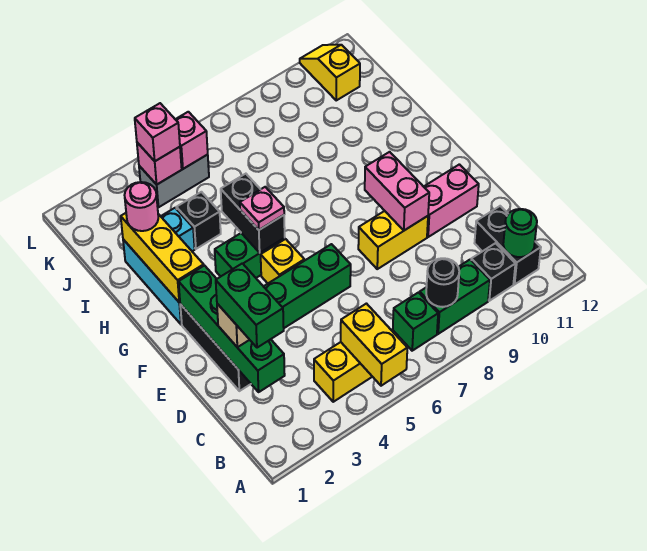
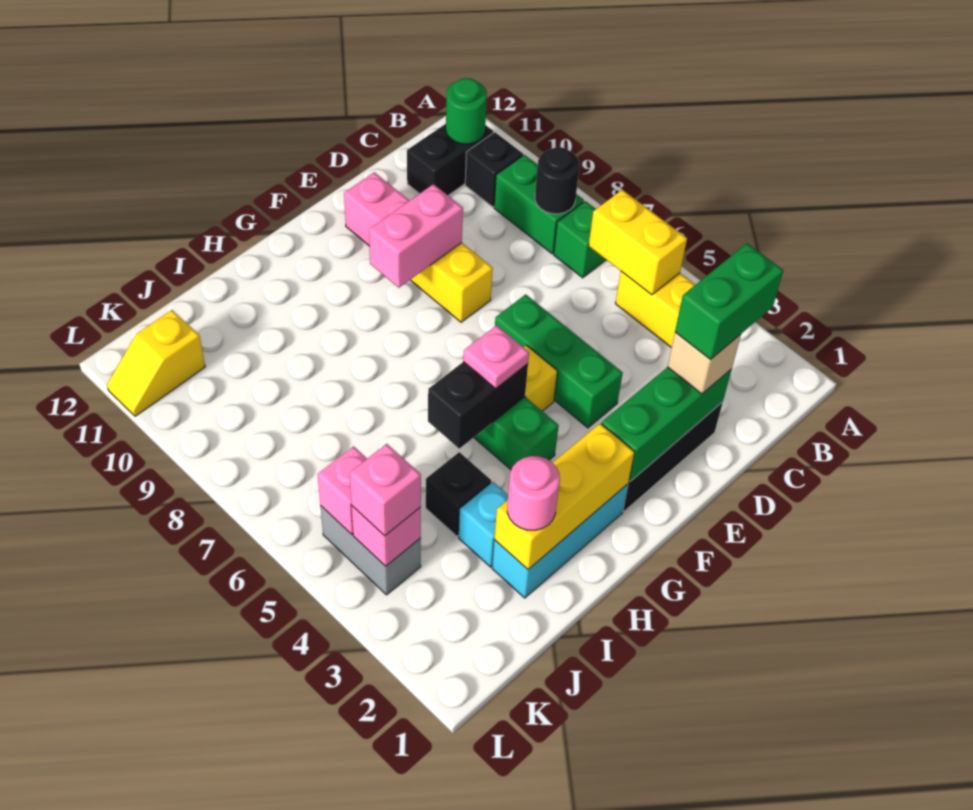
yellow 1x2 brick [341,304,407,386] -> yellow 1x2 brick turned to [589,190,687,295]
green 1x4 brick [179,266,285,392] -> green 1x3 brick [601,367,732,481]

